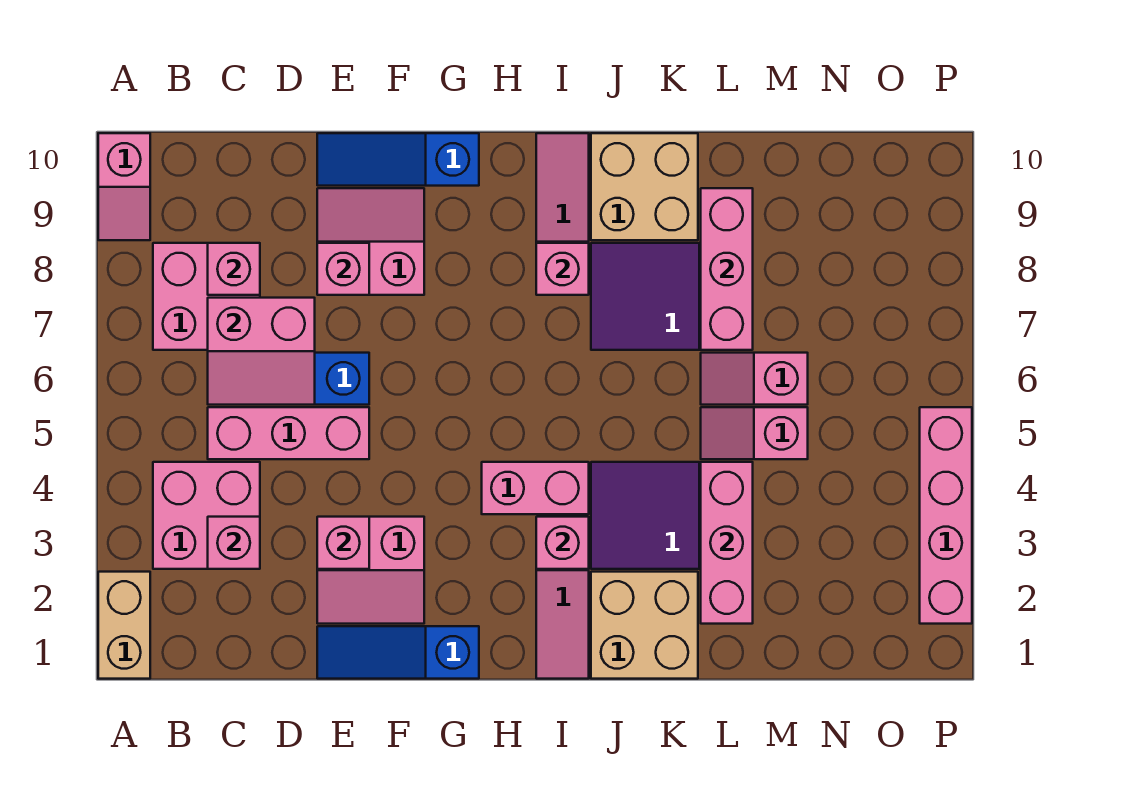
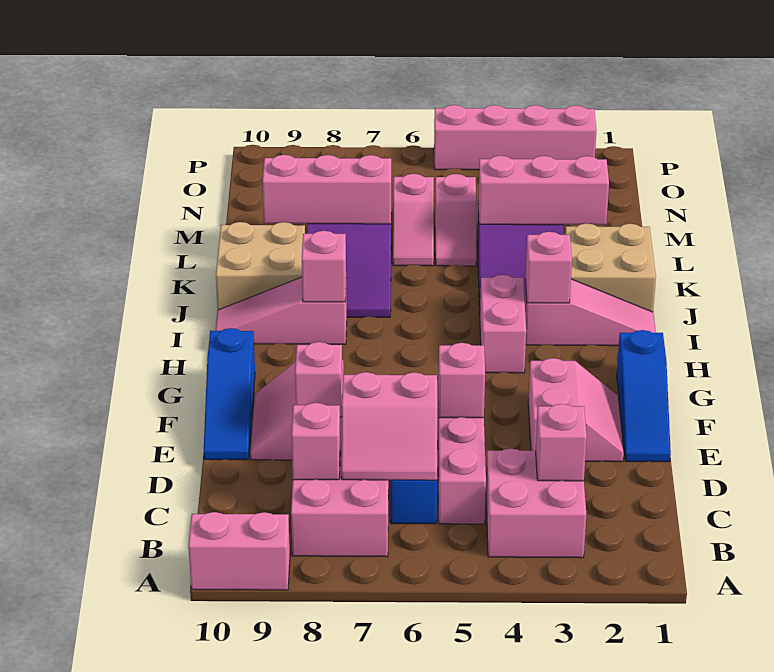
tan 1x2 brick [98,572,150,679] -> none
pink 1x2 slope [98,133,150,240] -> pink 1x2 brick [188,512,290,590]
pink 2x2 slope [208,298,315,405] -> pink 2x2 slope turned to [342,372,437,480]
pink 1x1 brick [317,517,369,569] -> pink 1x1 brick moved to [438,343,485,418]

